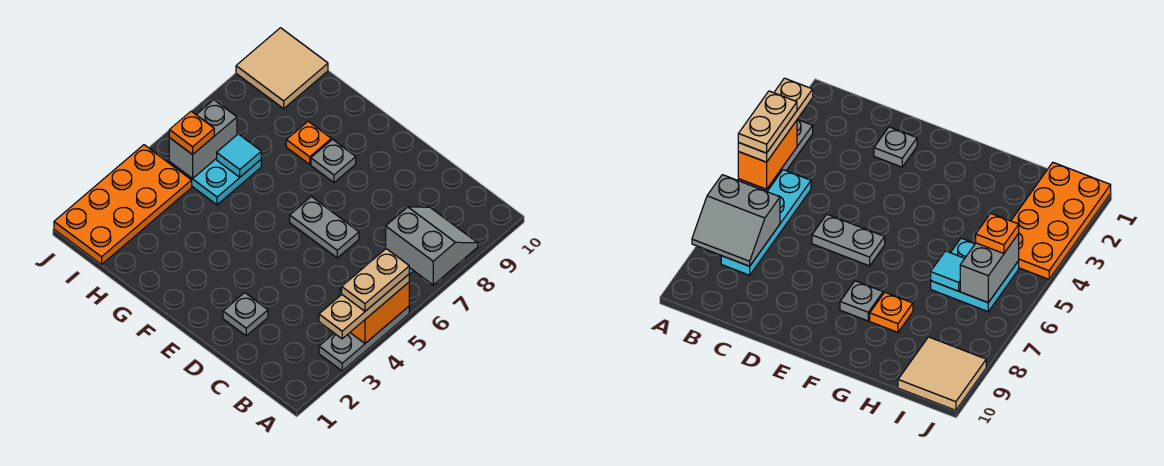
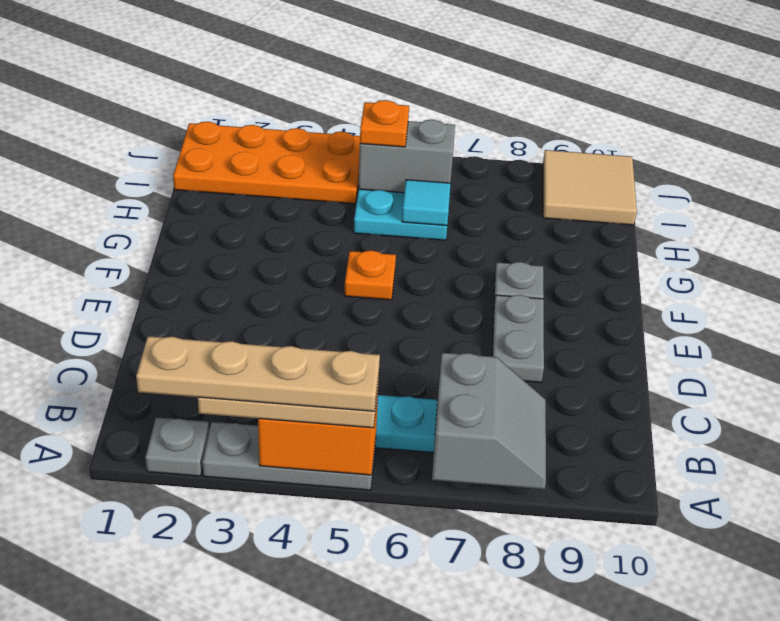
tan 1x2 plate [342,249,409,311] -> tan 1x4 plate [136,336,380,411]
grey 1x1 plate [223,293,268,336] -> grey 1x1 plate moved to [145,417,209,476]
grey 1x2 plate [290,197,359,258] -> grey 1x2 plate moved to [492,295,544,382]
orange 1x1 plate [286,121,331,164] -> orange 1x1 plate moved to [345,250,396,300]

